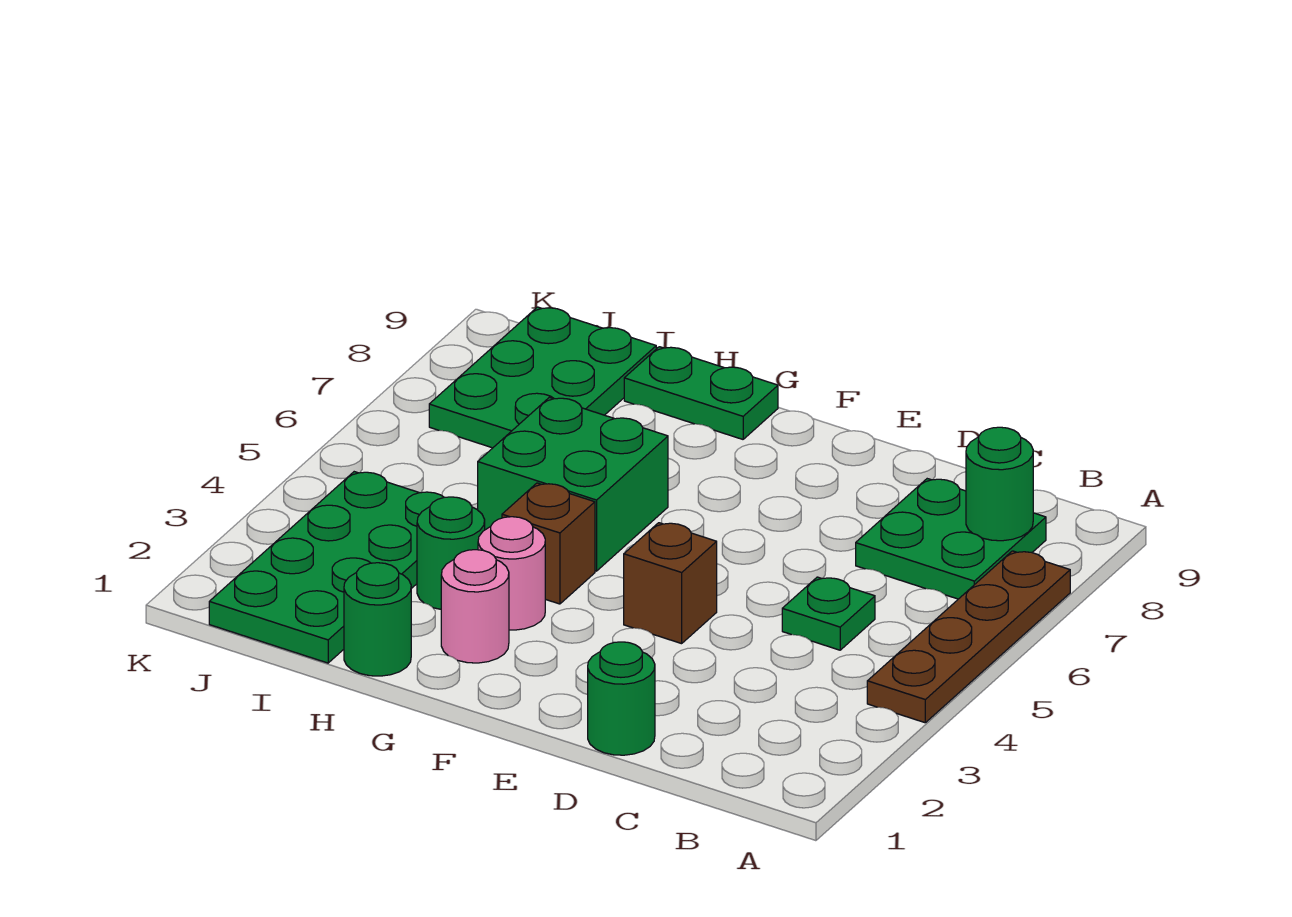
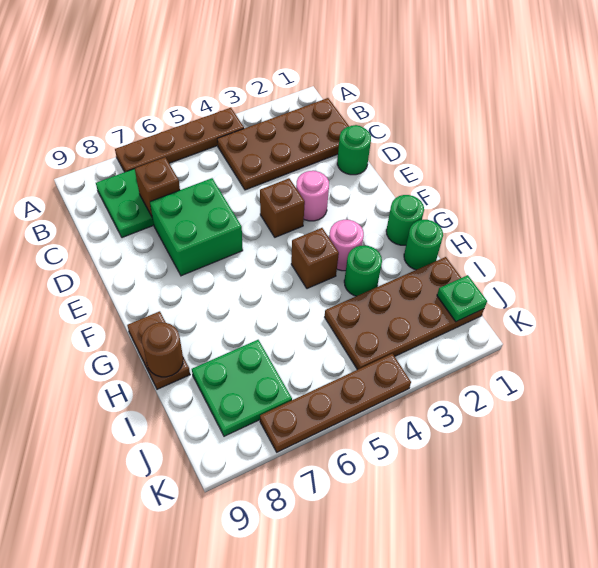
none -> brown 2x4 plate [217,98,349,190]
green 1x1 round brick [966,427,1033,541] -> green 1x1 round brick moved to [386,195,424,245]
green 1x1 plate [782,577,875,650] -> green 1x1 plate moved to [437,275,487,322]
none -> brown 1x1 brick [135,157,180,216]
pink 1x1 round brick [441,550,509,663] -> pink 1x1 round brick moved to [296,171,329,221]
green 2x2 brick [478,397,668,571] -> green 2x2 brick moved to [150,178,243,276]
green 1x2 plate [624,347,778,439] -> brown 1x2 plate [127,311,190,389]
none -> brown 1x1 round brick [142,323,183,377]
green 2x4 plate [209,472,444,663] -> brown 2x4 plate [325,257,484,370]
green 2x3 plate [429,307,656,448] -> green 2x2 plate [192,340,292,436]
none -> brown 1x4 plate [260,354,411,452]

